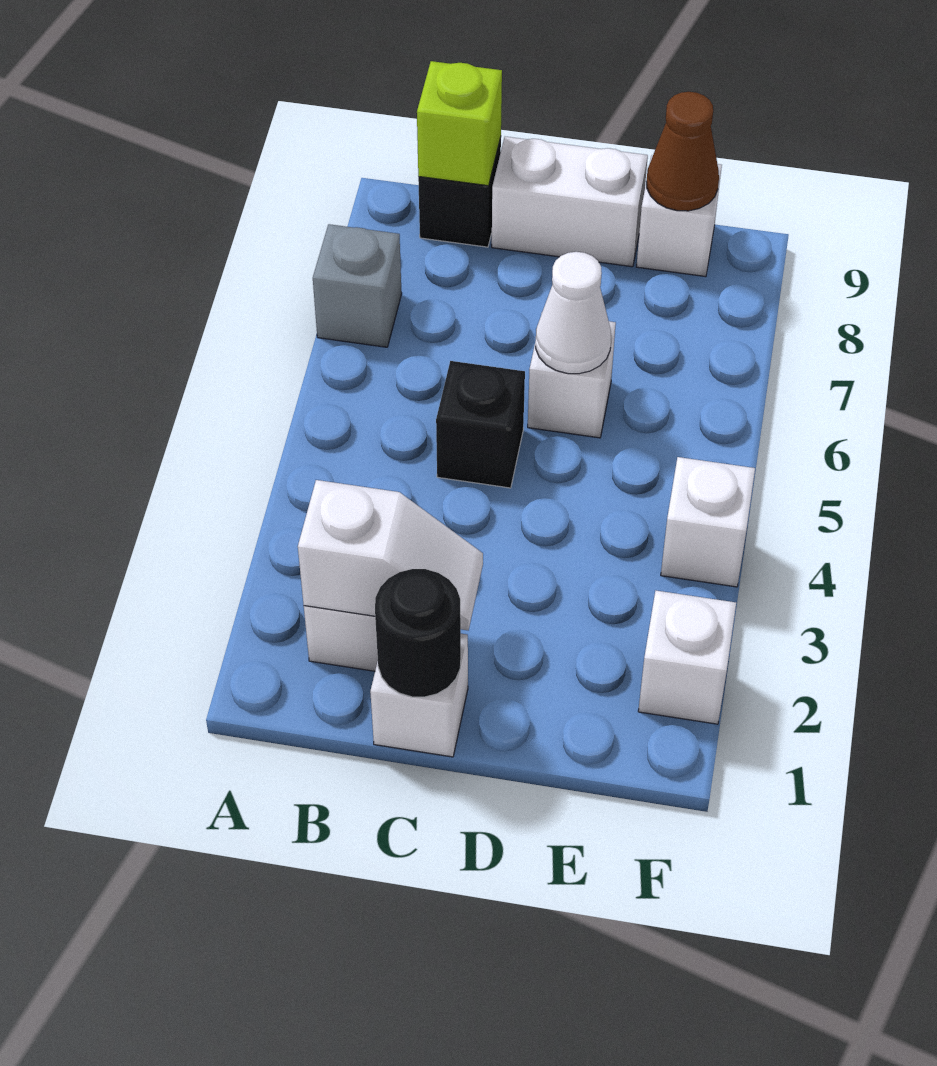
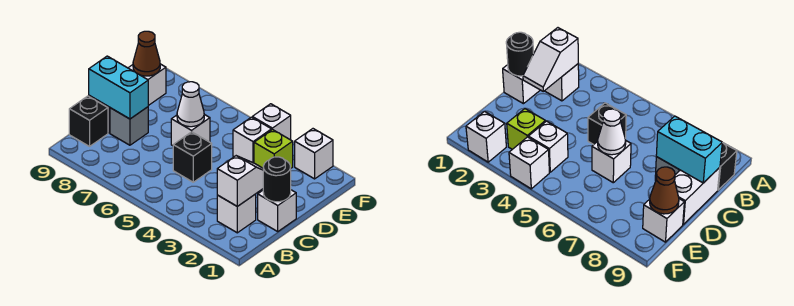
grey 1x1 brick [313,224,402,347] -> grey 1x1 brick moved to [110,107,148,145]
lime 1x1 brick [417,61,502,186] -> lime 1x1 brick moved to [254,129,293,168]
none -> cyan 1x2 brick [89,56,148,119]
none -> white 1x1 brick [233,117,272,163]

